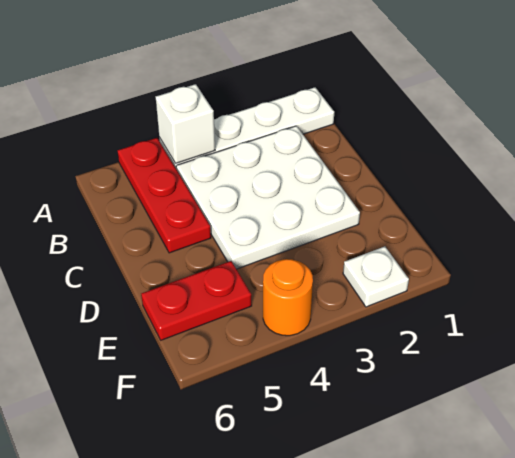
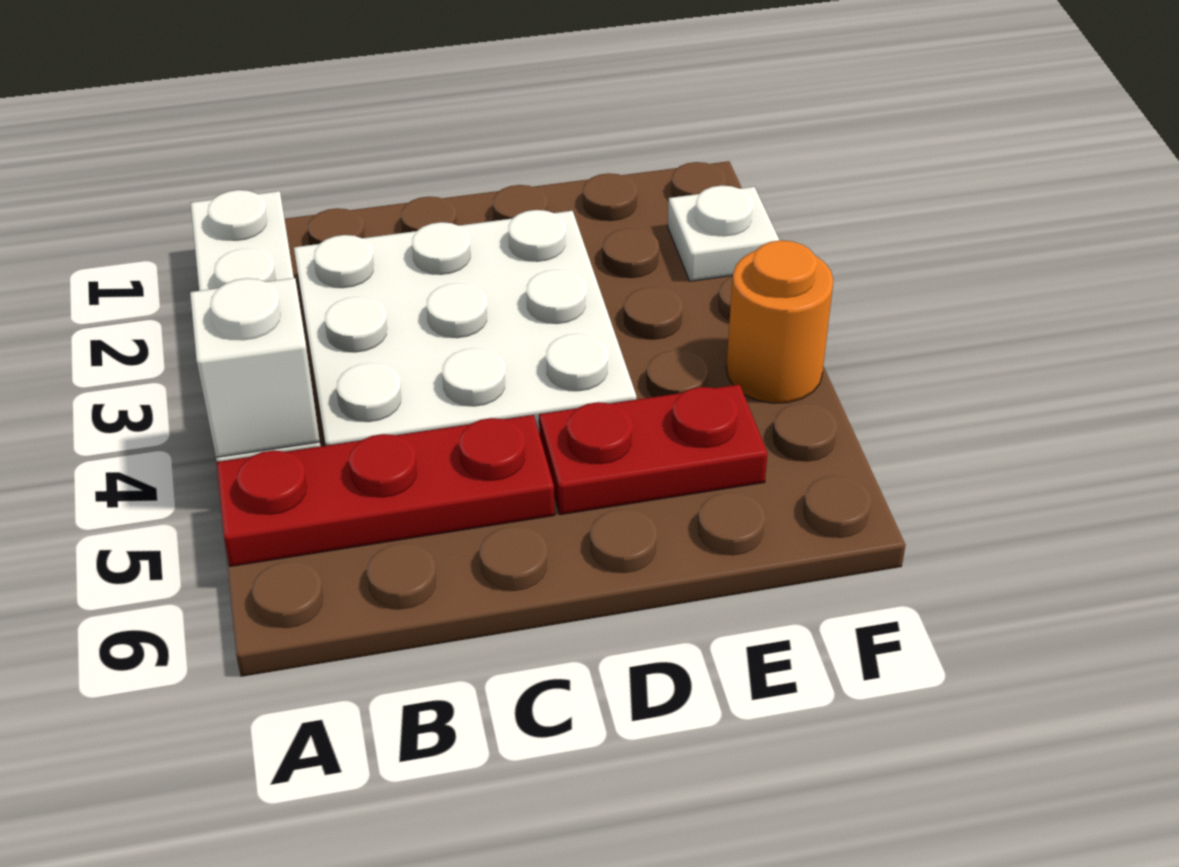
red 1x2 plate [141,261,252,340] -> red 1x2 plate turned to [539,384,768,515]

